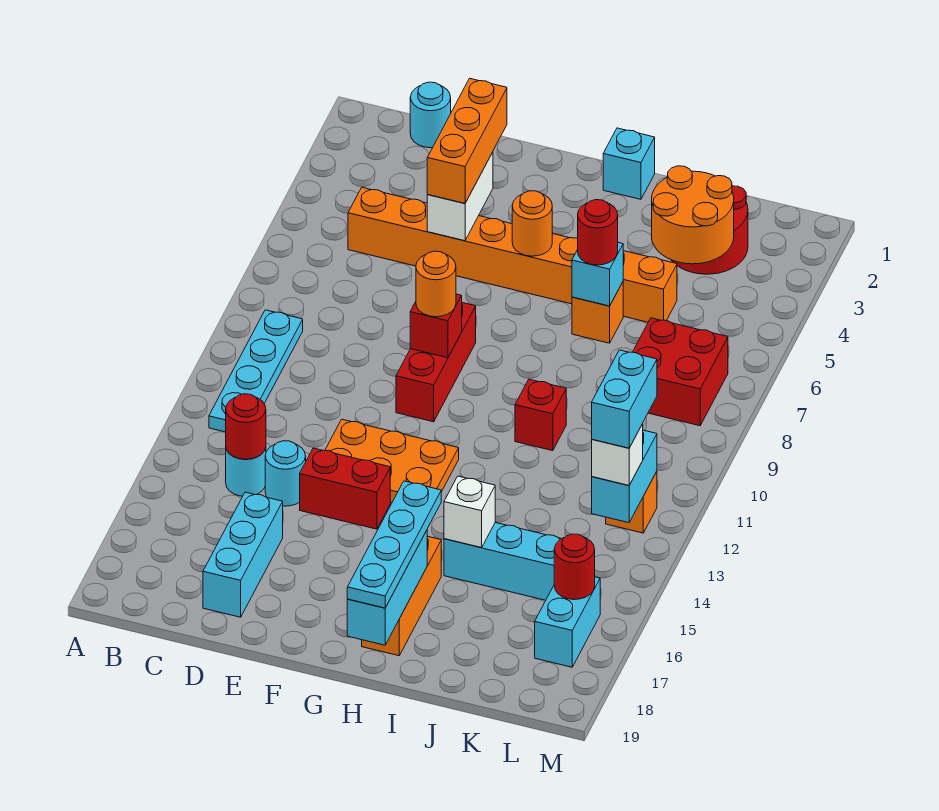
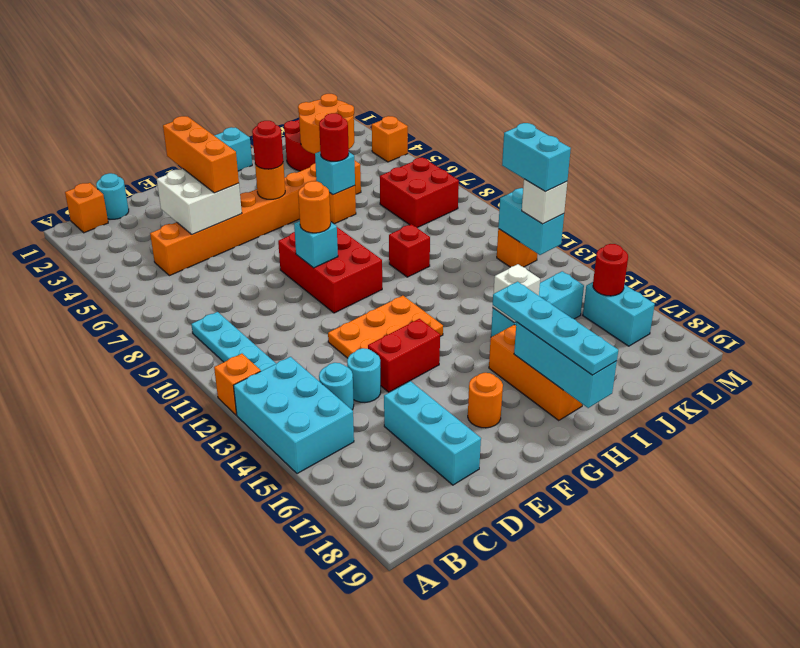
none -> orange 1x1 brick [214,354,261,415]
none -> cyan 2x3 brick [233,357,354,474]
none -> orange 1x1 brick [65,183,108,233]
red 1x1 round brick [226,394,266,459] -> red 1x1 round brick moved to [252,121,283,169]
white 1x2 brick [427,152,493,241] -> white 2x2 brick [157,169,242,235]
red 1x3 brick [396,303,476,422] -> red 2x3 brick [278,227,382,313]
red 1x1 brick [410,294,462,358] -> cyan 1x1 brick [294,221,338,268]
none -> orange 1x1 round brick [468,373,503,428]
none -> orange 1x1 brick [372,116,408,162]

